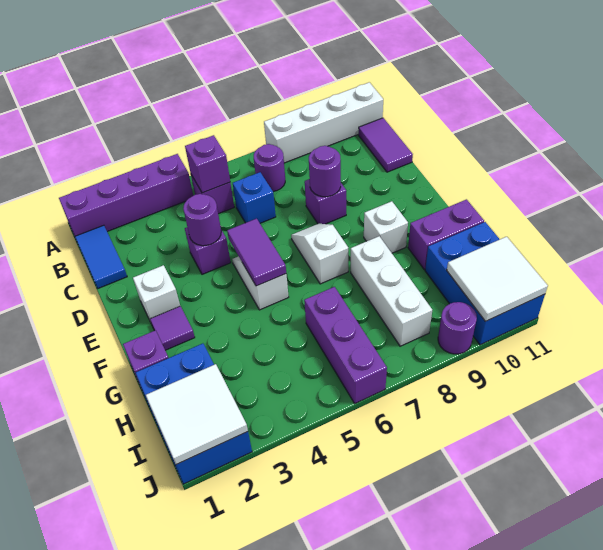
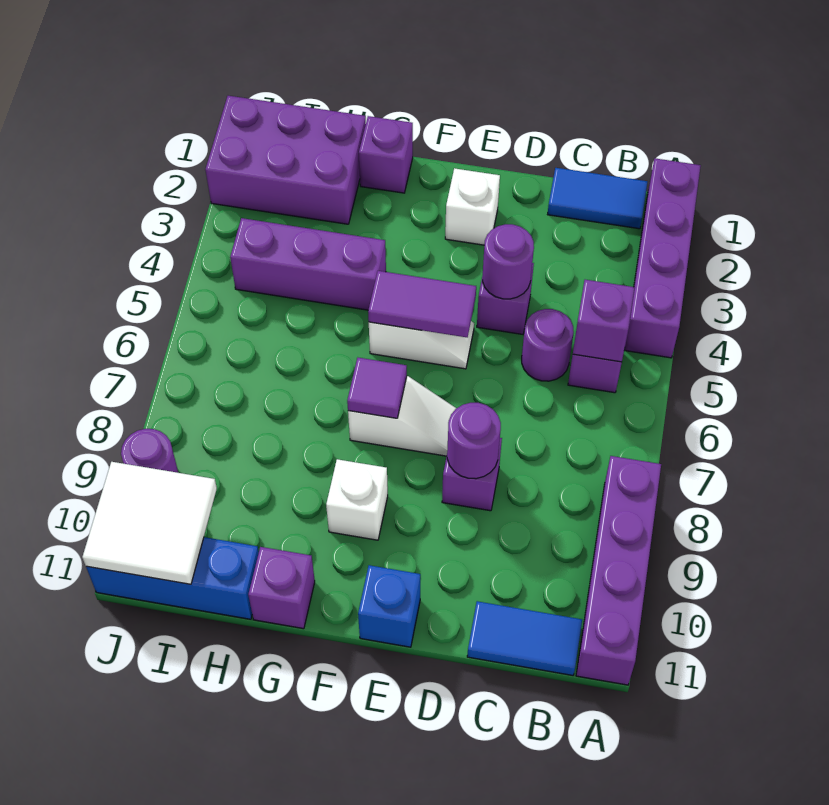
white 1x4 brick [264,82,383,163] -> purple 1x4 brick [576,456,661,685]
purple 1x1 round brick [254,144,285,192] -> purple 1x1 round brick moved to [522,309,574,381]
purple 1x2 tile [359,118,413,172] -> blue 1x2 tile [467,601,582,675]
blue 1x1 brick [233,172,276,223] -> blue 1x1 brick moved to [358,565,420,647]
purple 1x1 tile [150,306,195,350] -> purple 1x1 tile moved to [347,358,407,418]
white 1x3 brick [351,236,432,346] -> none
purple 1x2 brick [408,199,484,270] -> purple 1x1 brick [248,547,315,629]
blue 2x3 brick [135,344,252,484] -> purple 2x3 brick [205,96,366,224]
purple 1x3 brick [304,287,387,403] -> purple 1x3 brick moved to [230,218,386,310]
blue 2x3 brick [425,222,545,345] -> blue 1x3 brick [86,537,259,619]
white 2x2 tile [146,364,248,465] -> none

